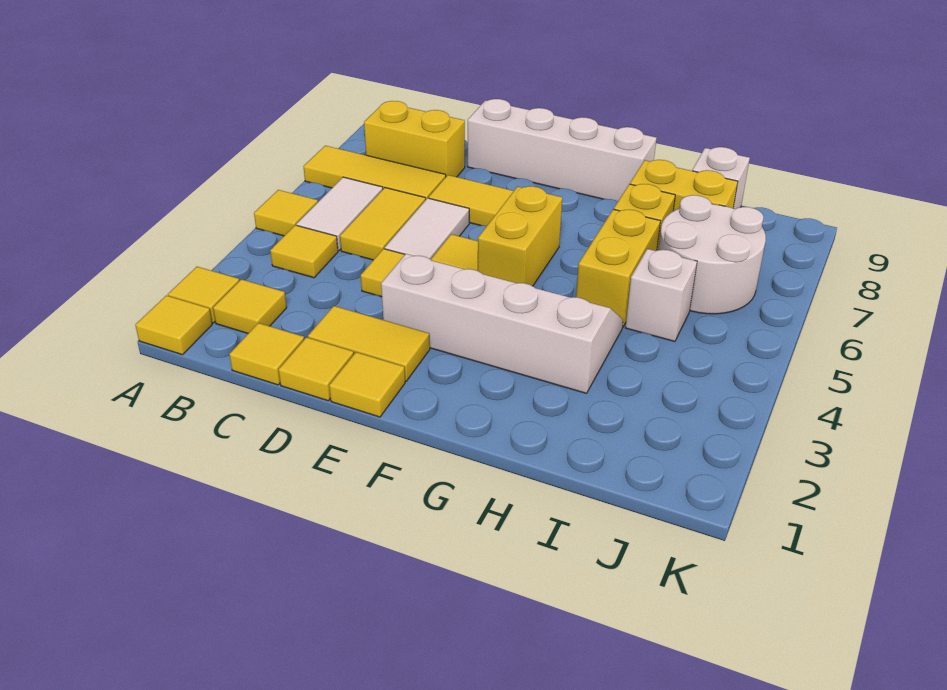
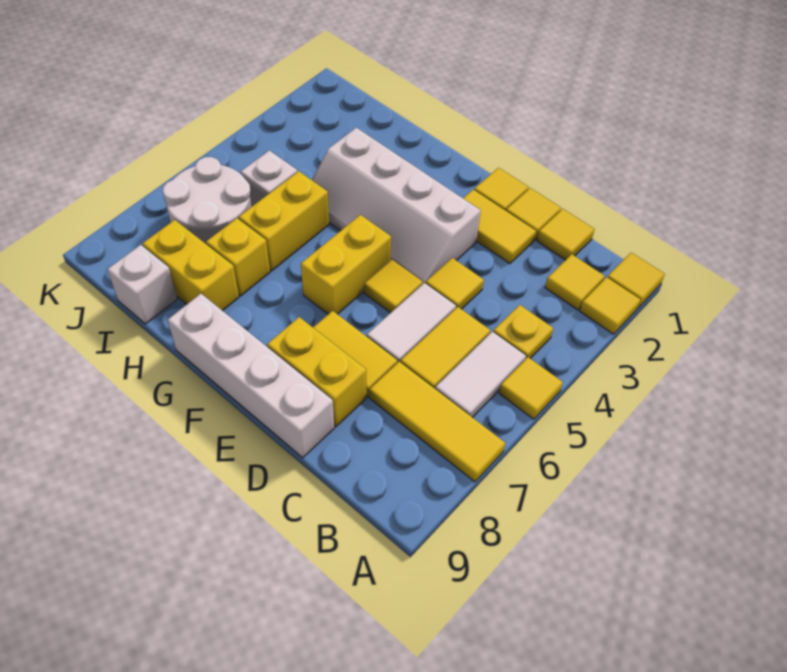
yellow 1x1 tile [270,225,338,278] -> yellow 1x1 plate [493,305,553,359]
yellow 1x2 brick [364,101,465,177] -> yellow 1x2 brick moved to [267,317,366,427]

